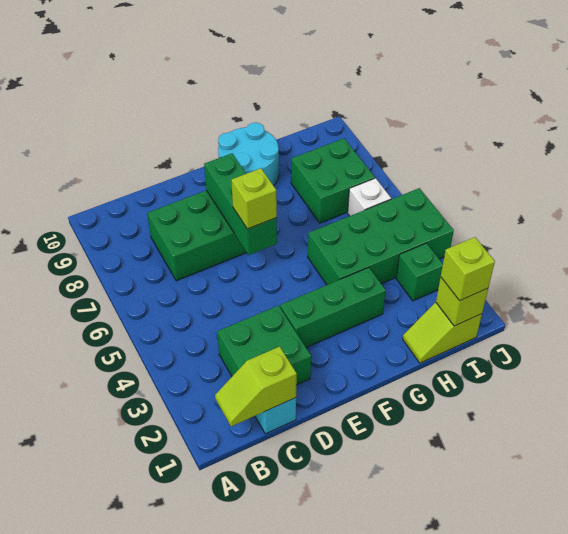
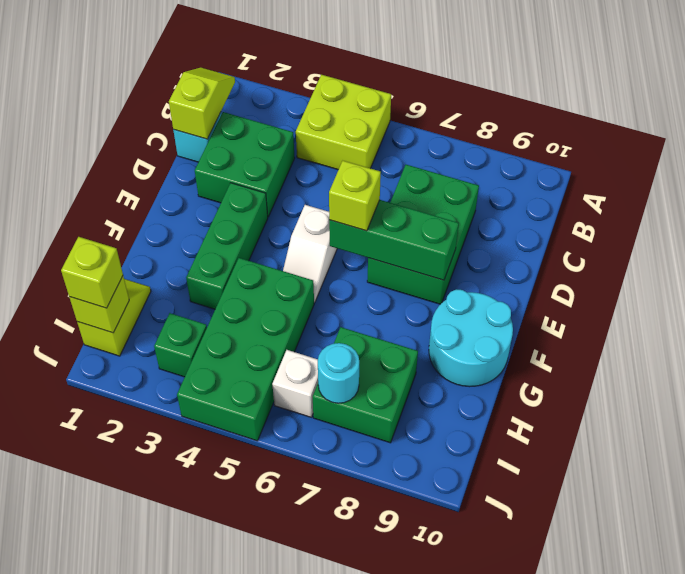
none -> lime 2x2 brick [295,75,391,170]
none -> white 1x2 slope [283,205,337,303]
none -> cyan 1x1 round brick [318,343,359,403]

